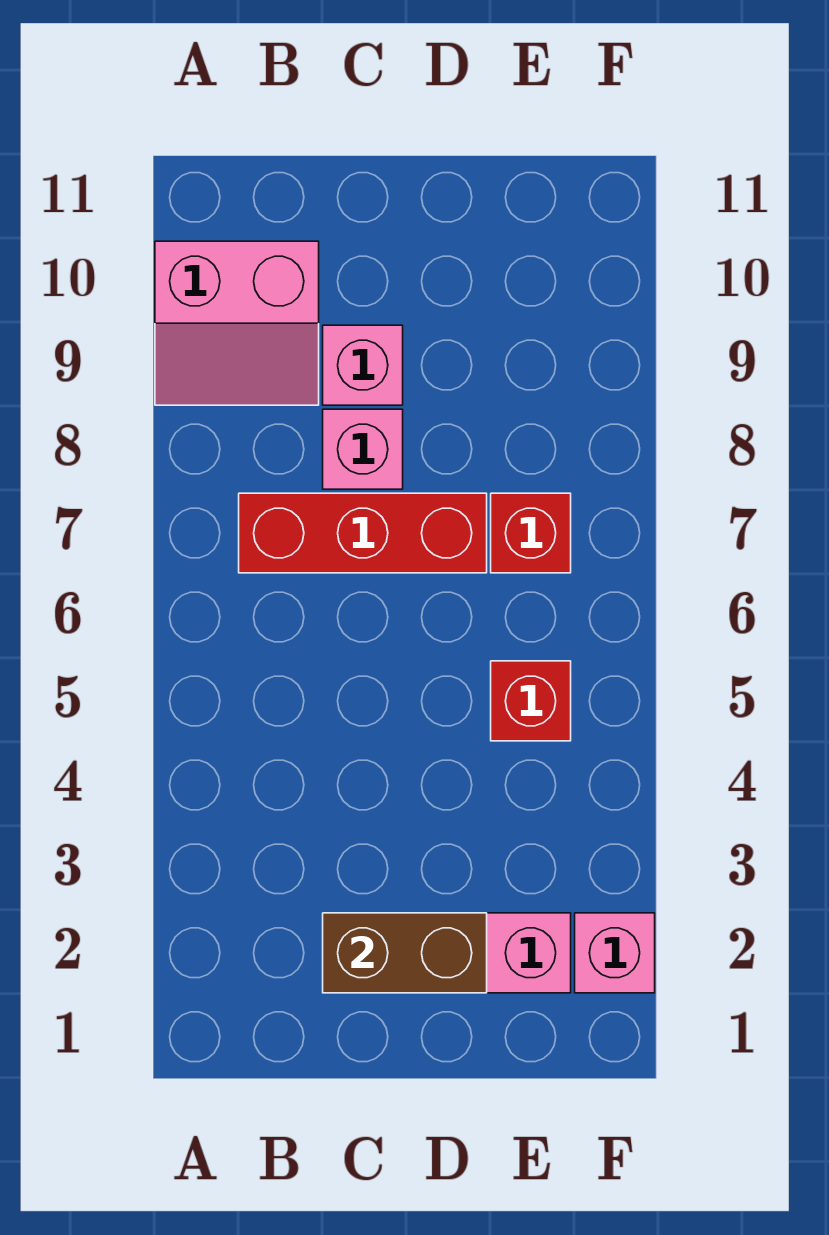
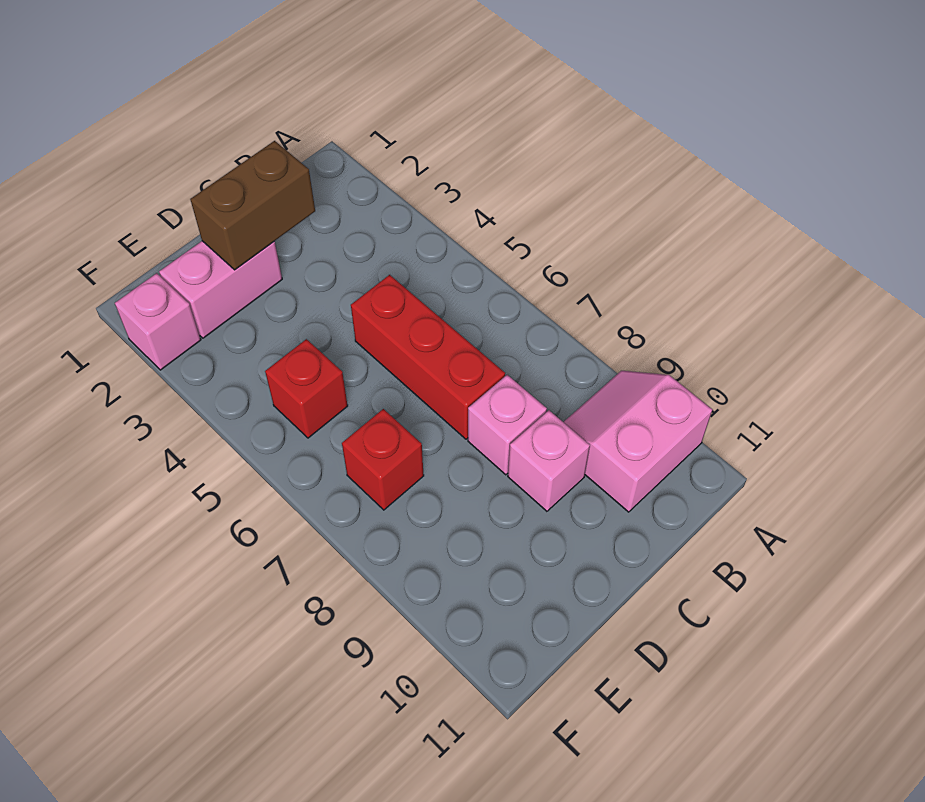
red 1x3 brick [239,493,487,573] -> red 1x3 brick turned to [351,275,505,439]

